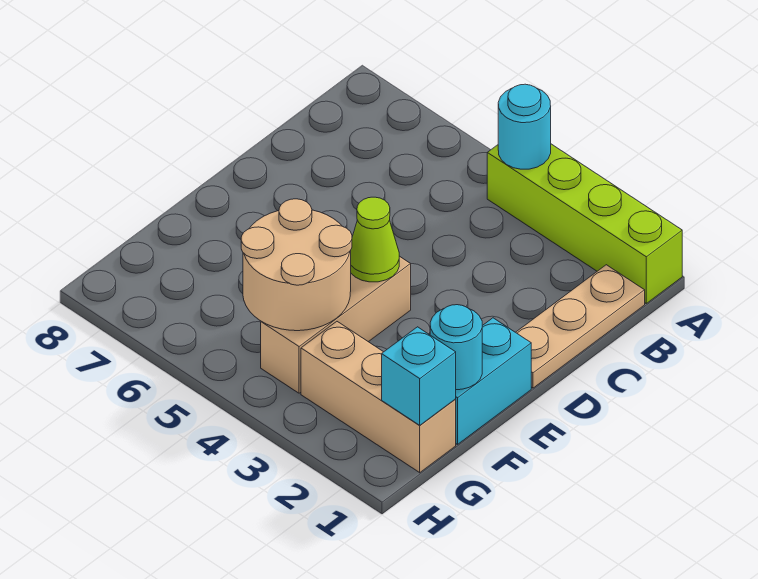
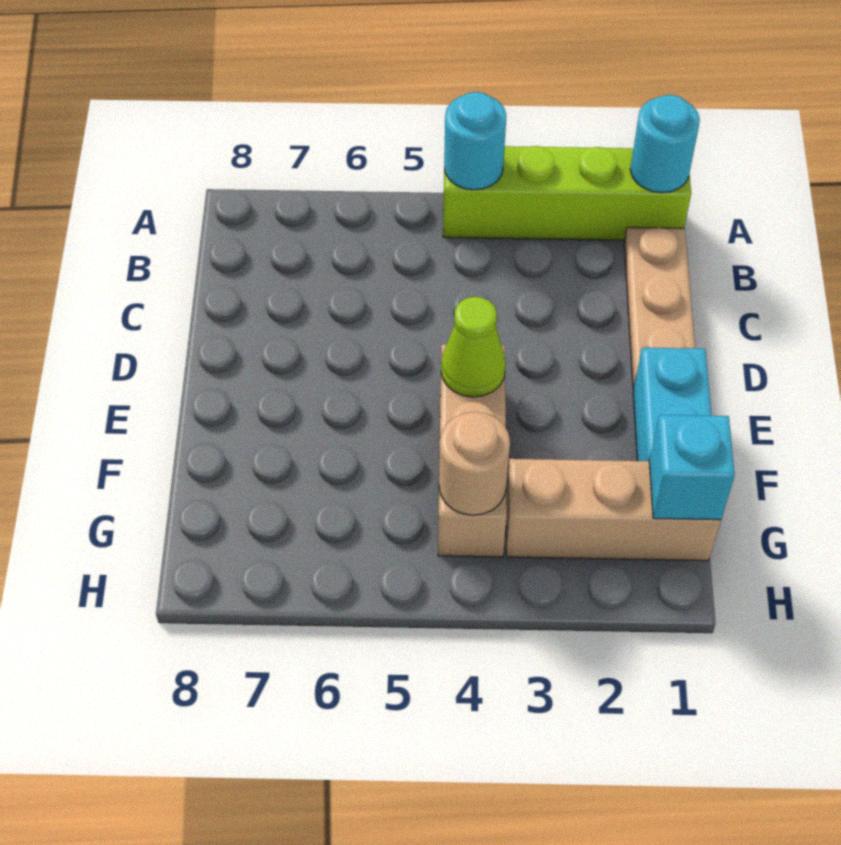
cyan 1x1 round brick [430,305,482,390] -> cyan 1x1 round brick moved to [630,95,700,193]
tan 2x2 round brick [241,199,352,331] -> tan 1x1 round brick [439,412,510,515]

